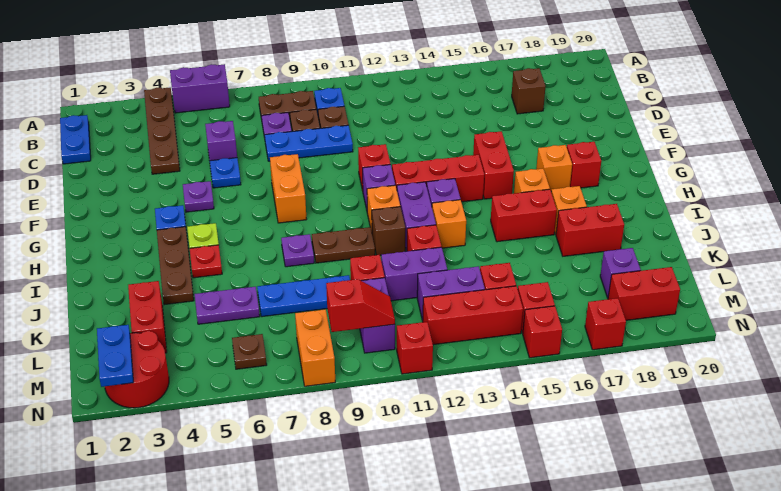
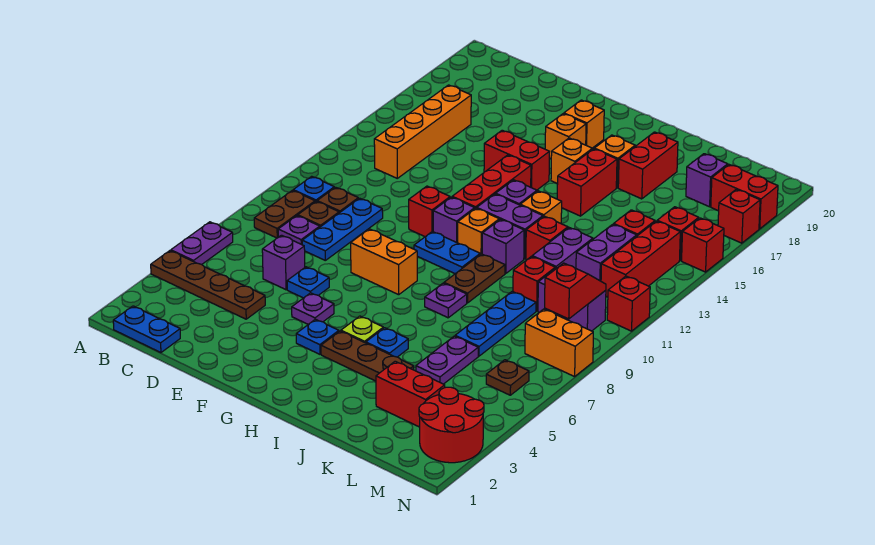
purple 1x2 brick [170,64,230,113] -> purple 1x2 plate [171,222,233,264]
none -> orange 1x4 brick [374,85,471,178]
brown 1x1 brick [512,68,546,114] -> none
red 1x1 brick [567,142,601,188] -> orange 1x1 brick [564,100,604,148]
red 1x1 plate [190,245,222,278] -> blue 1x1 plate [366,328,408,357]
brown 1x1 brick [372,207,405,256] -> purple 1x1 brick [482,219,524,274]
blue 1x2 plate [97,325,133,387] -> blue 1x2 plate moved to [414,232,480,274]
red 1x2 brick [608,267,680,320] -> red 1x2 brick turned to [711,165,778,229]

